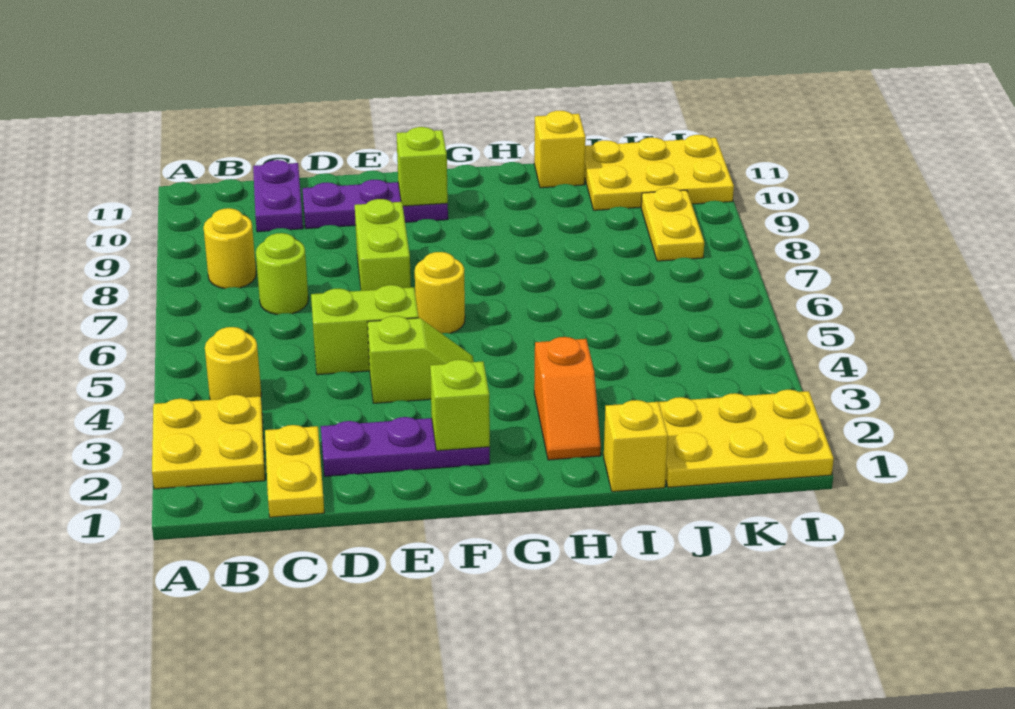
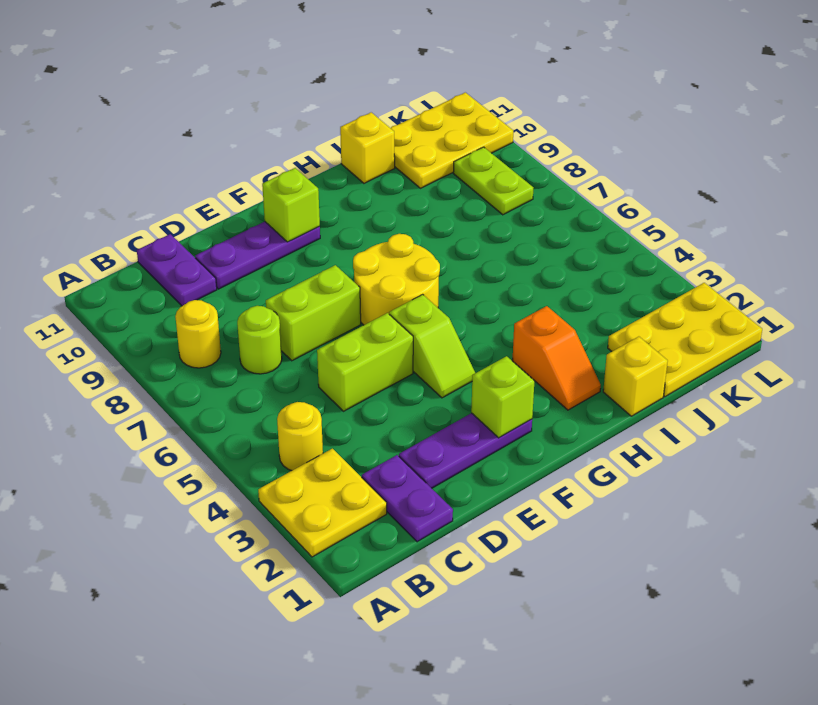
yellow 1x2 plate [265,425,324,517] -> purple 1x2 plate [362,455,453,542]
lime 1x2 slope [368,316,474,403] -> lime 1x2 slope turned to [389,294,475,398]
lime 1x2 brick [355,199,411,291] -> lime 1x2 brick turned to [266,265,361,361]
yellow 1x1 round brick [415,252,465,333] -> yellow 2x2 round brick [353,234,440,325]
yellow 1x2 plate [641,187,704,261] -> lime 1x2 plate [453,147,533,215]

